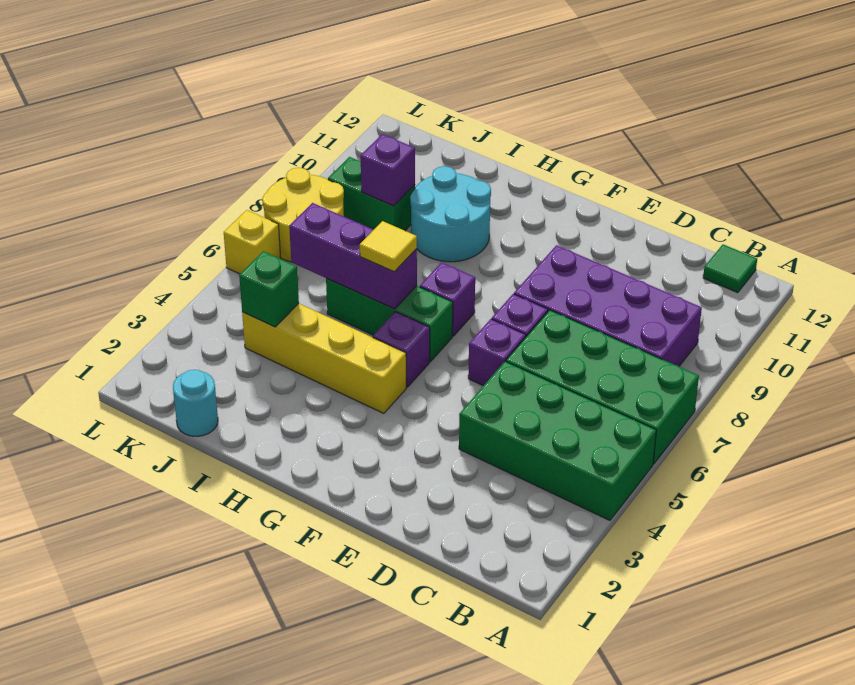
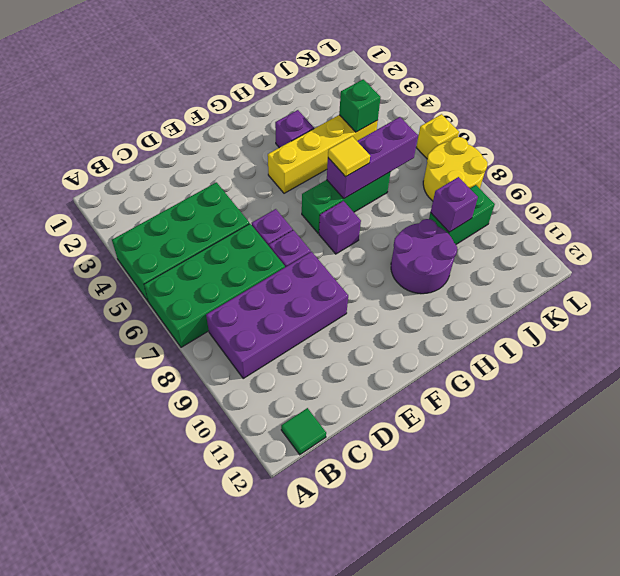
purple 1x1 brick [373,312,430,387] -> purple 1x1 brick moved to [275,110,314,148]
cyan 2x2 round brick [410,166,491,262] -> purple 2x2 round brick [391,219,457,294]
cyan 1x1 round brick [173,370,218,436] -> none

